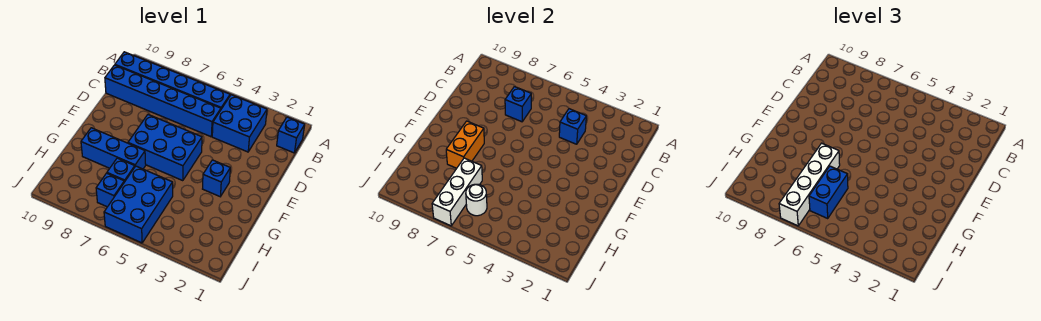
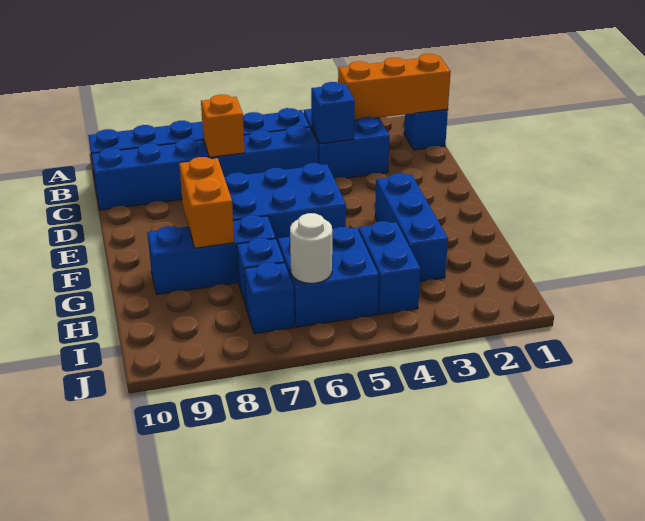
none -> orange 1x3 brick [338,54,451,120]
blue 1x1 brick [505,87,531,122] -> orange 1x1 brick [201,95,245,157]
blue 1x1 brick [203,160,230,197] -> blue 1x3 brick [375,173,448,282]
white 1x4 brick [779,143,840,226] -> none
blue 2x3 brick [104,166,173,243] -> blue 2x2 brick [278,227,379,327]
blue 1x2 brick [809,166,848,218] -> blue 1x2 brick moved to [359,221,421,314]
white 1x3 brick [432,158,482,226] -> none

